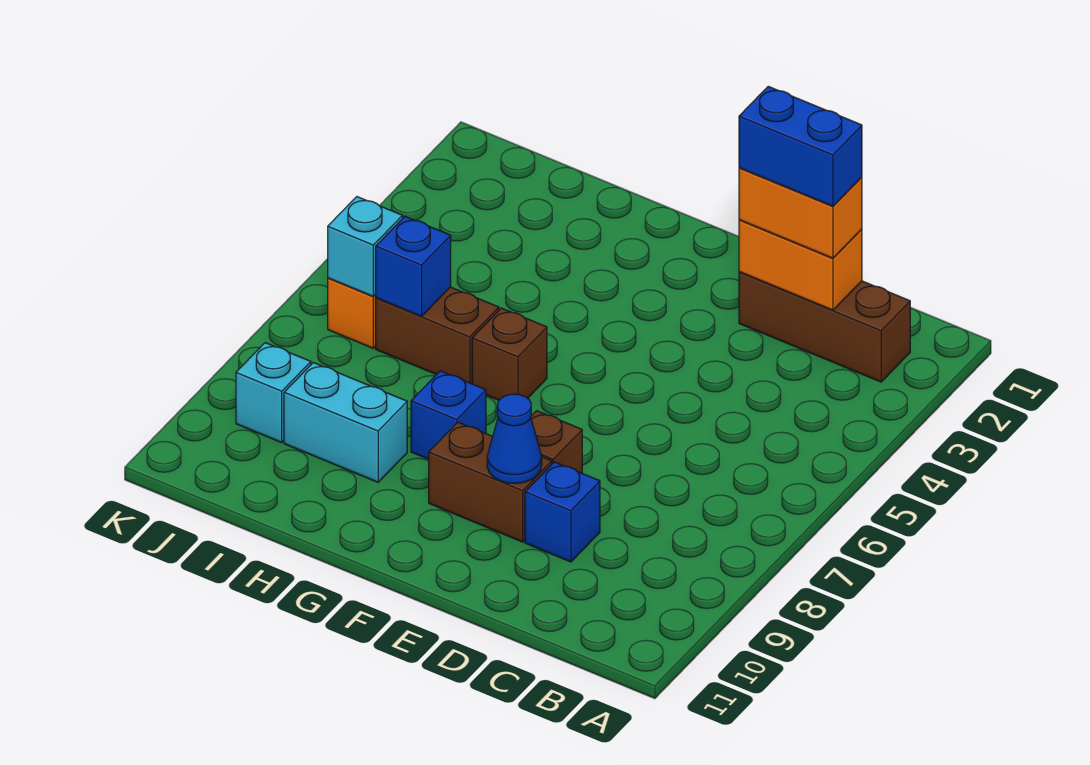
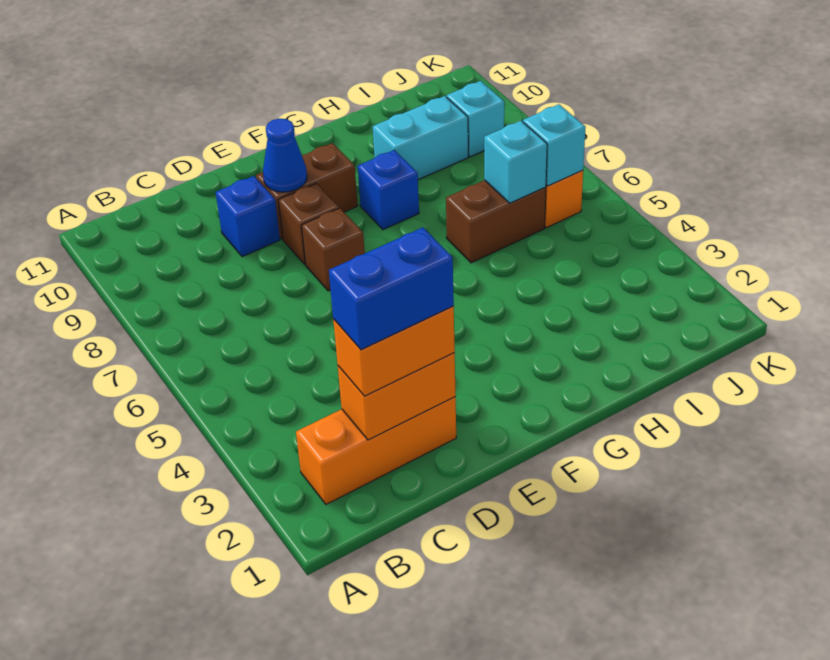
brown 1x3 brick [739,272,910,382] -> orange 1x3 brick [296,397,456,504]
brown 1x1 brick [472,308,547,400] -> brown 1x1 brick moved to [302,208,365,291]
blue 1x1 brick [376,217,451,316] -> cyan 1x1 brick [484,121,547,203]

